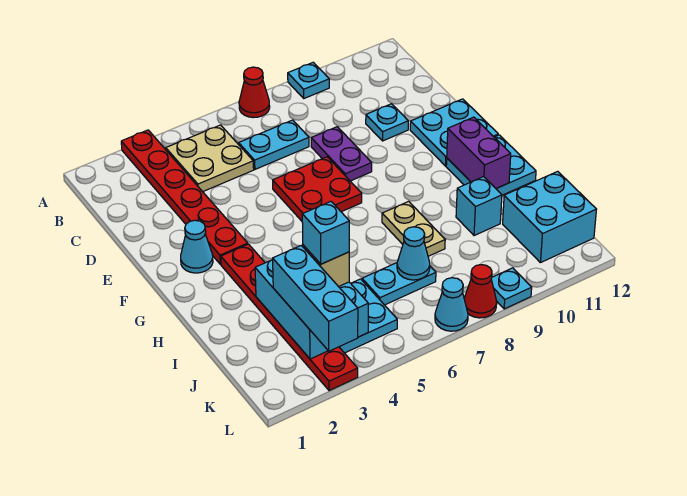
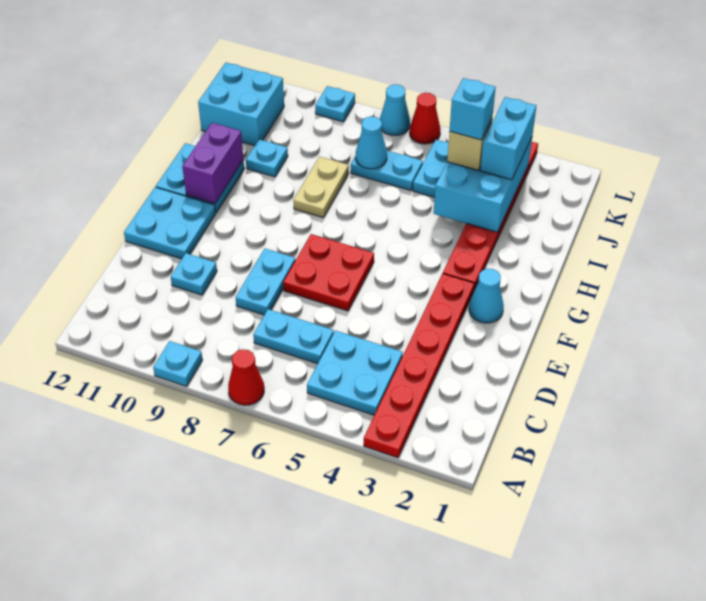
tan 2x2 plate [166,125,254,192] -> cyan 2x2 plate [307,331,403,415]
purple 1x2 plate [311,127,372,181] -> cyan 1x2 plate [236,249,295,315]
cyan 1x1 brick [456,177,502,236] -> cyan 1x1 plate [246,139,288,177]
cyan 1x3 brick [273,245,358,351] -> cyan 1x2 brick [480,97,536,180]
red 1x1 cone [464,265,497,318] -> red 1x1 cone moved to [410,93,441,144]

